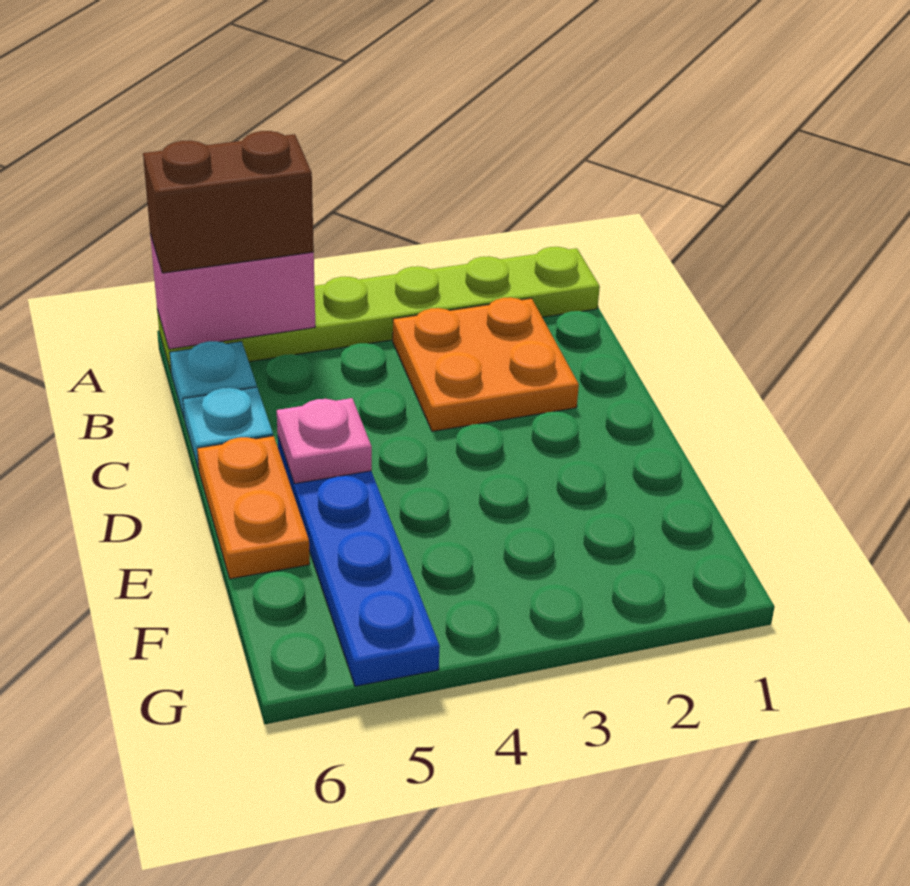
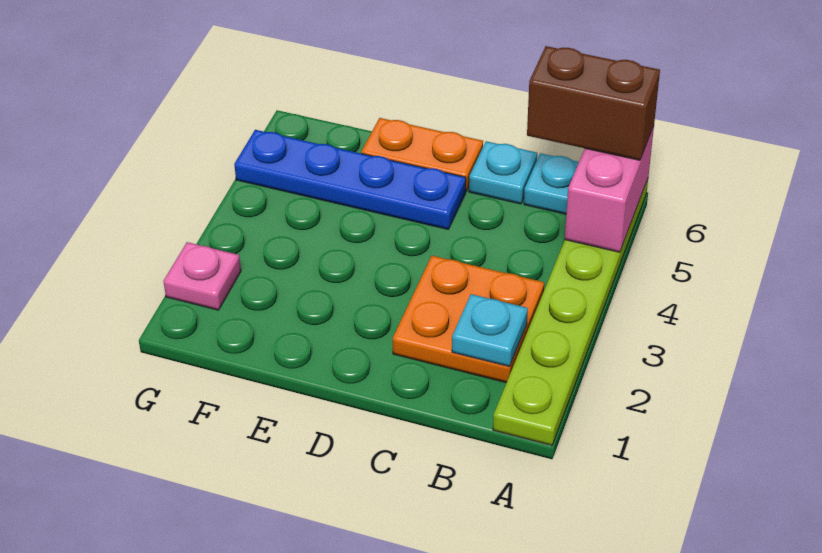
brown 1x2 brick [143,131,314,273] -> brown 1x2 brick turned to [527,46,660,160]
none -> cyan 1x1 plate [452,294,528,367]
pink 1x1 plate [277,398,372,484] -> pink 1x1 plate moved to [164,242,241,310]

